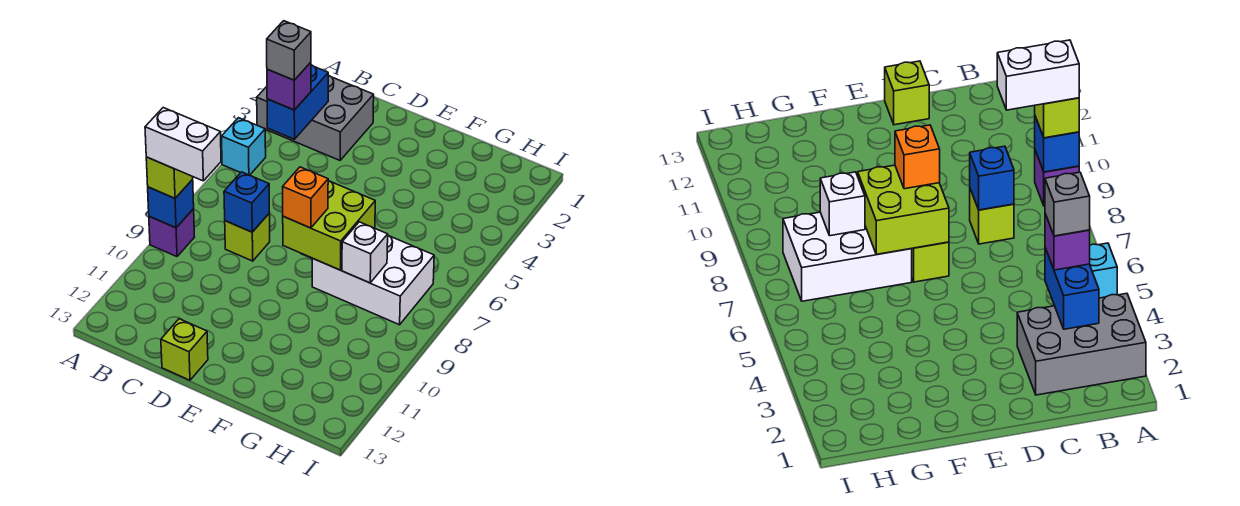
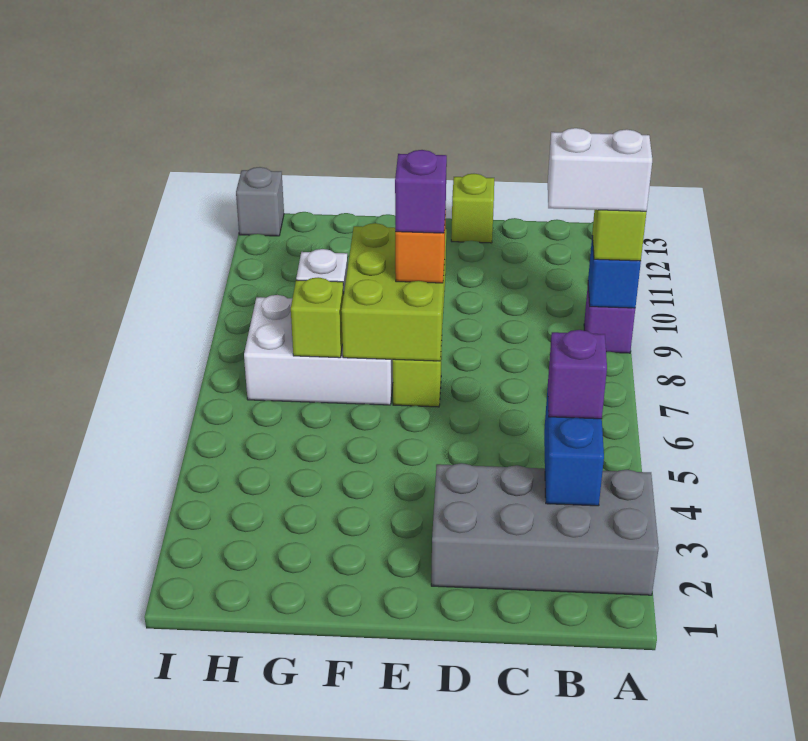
grey 2x3 brick [257,75,374,160] -> grey 2x4 brick [431,463,659,595]
cyan 1x1 brick [222,118,266,175] -> none
grey 1x1 brick [267,21,311,80] -> grey 1x1 brick moved to [236,167,284,236]
lime 1x1 brick [225,213,270,261] -> lime 1x1 brick moved to [291,277,344,358]
blue 1x1 brick [224,172,270,232] -> none
lime 2x2 brick [283,180,375,270] -> lime 2x3 brick [341,223,446,361]
none -> purple 1x1 brick [395,150,447,233]

